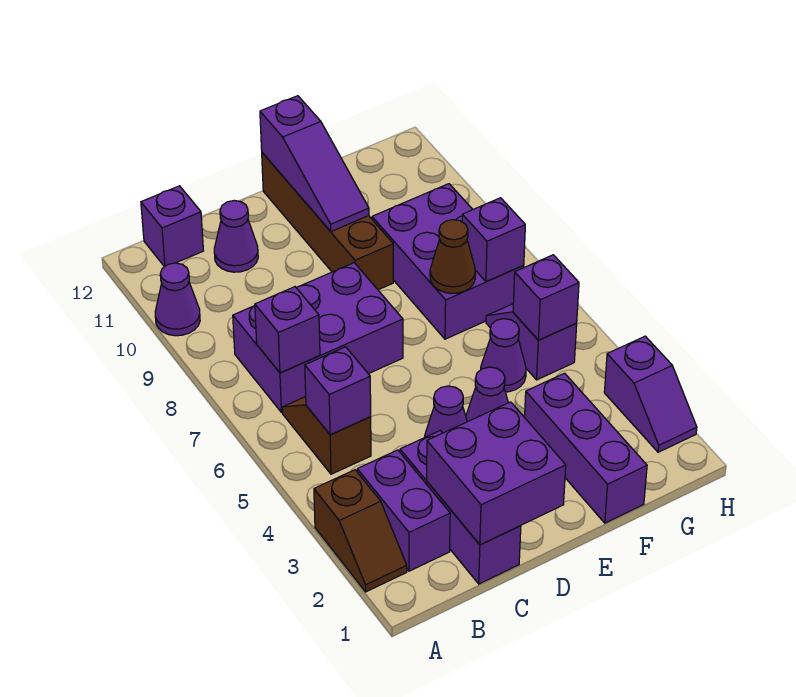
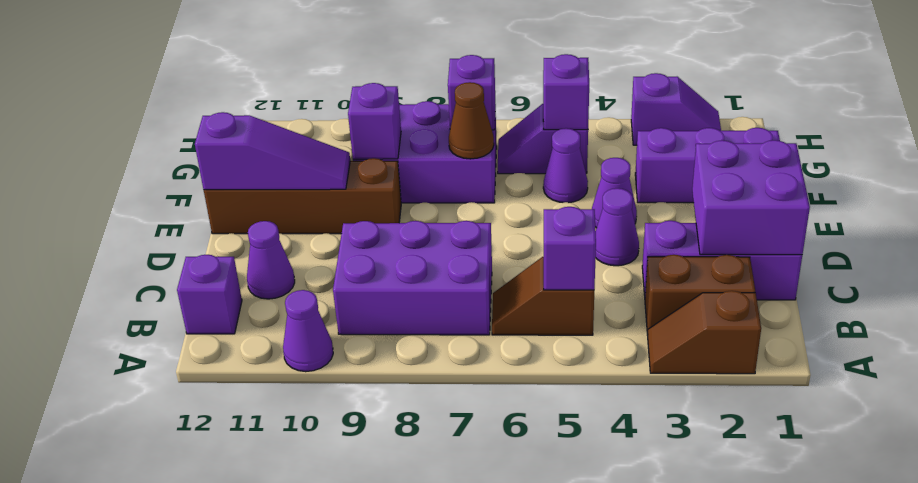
brown 1x2 slope [314,470,407,592] -> brown 1x2 slope turned to [648,291,761,374]
purple 1x2 brick [357,450,450,571] -> brown 1x2 brick [645,255,755,335]
purple 2x3 brick [233,263,403,412] -> purple 2x3 brick turned to [333,221,492,335]
purple 1x1 brick [255,287,320,373] -> purple 1x1 brick moved to [348,83,401,159]

